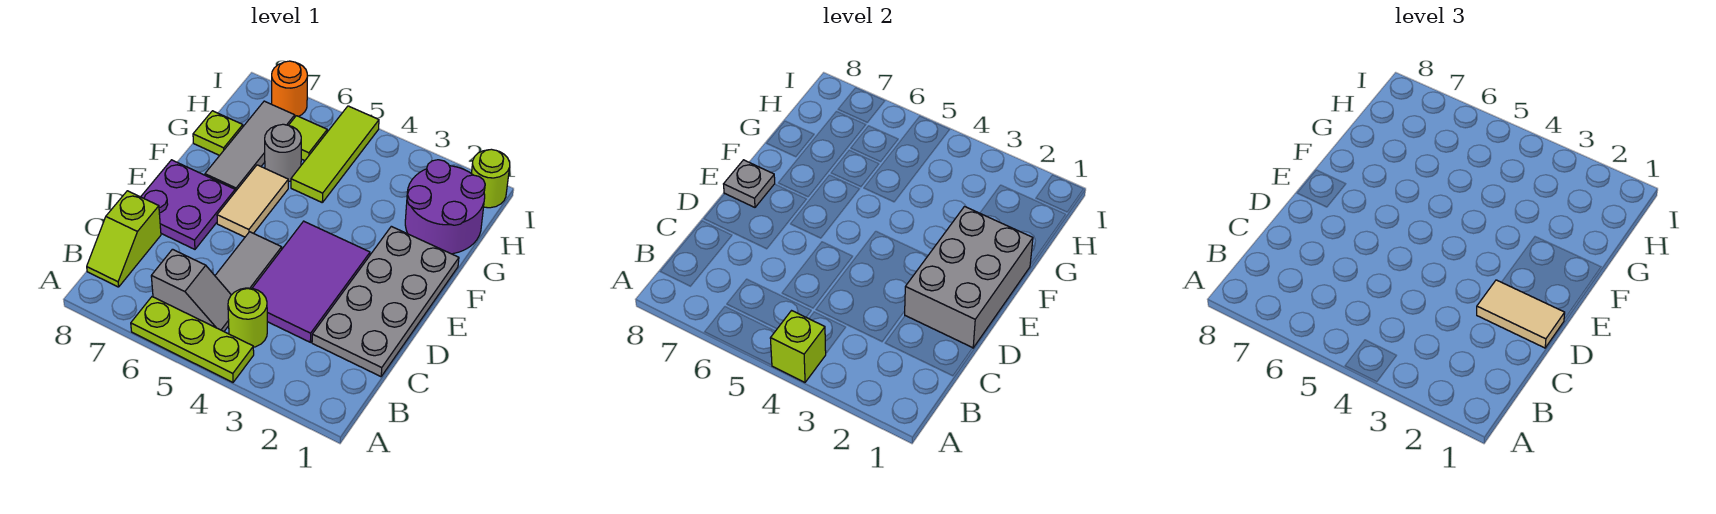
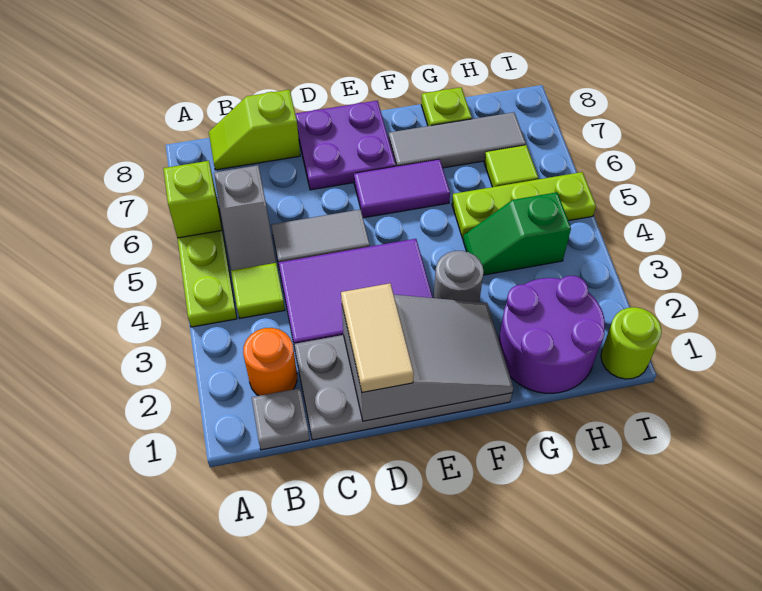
lime 1x1 brick [770,311,826,382] -> lime 1x1 brick moved to [163,161,222,238]
lime 1x1 round brick [228,288,267,347] -> lime 1x1 tile [231,263,285,318]
grey 2x3 brick [904,207,1033,348] -> grey 2x3 slope [342,295,513,421]
tan 1x2 tile [217,165,288,237] -> purple 1x2 tile [354,159,450,218]
grey 1x1 plate [724,160,775,207] -> grey 1x1 plate moved to [252,388,309,450]
none -> green 1x2 slope [463,192,571,275]
lime 1x3 tile [291,106,379,202] -> lime 1x3 plate [452,172,596,239]
grey 1x1 round brick [265,124,301,182] -> grey 1x1 round brick moved to [433,251,484,302]
orange 1x1 round brick [272,61,307,117] -> orange 1x1 round brick moved to [243,328,297,396]

